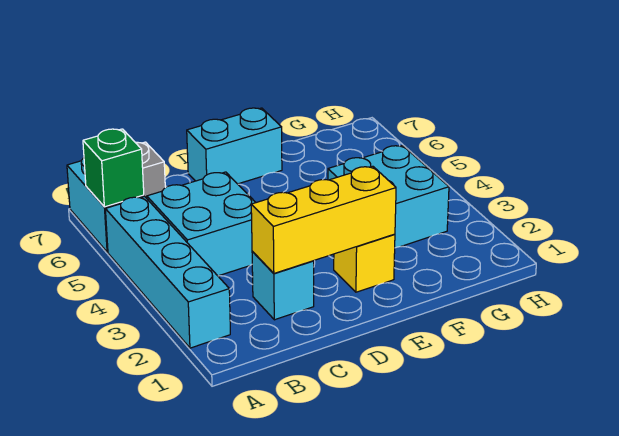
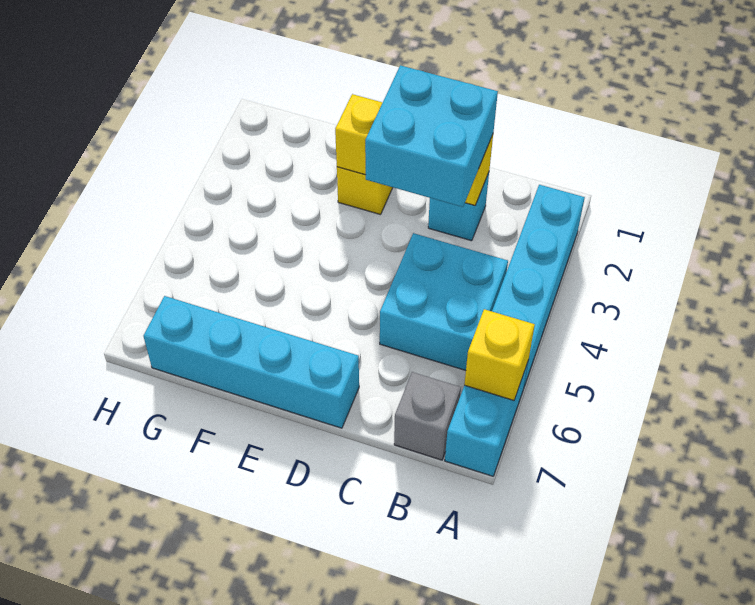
green 1x1 brick [83,129,144,207] -> yellow 1x1 brick [464,309,535,400]
cyan 1x2 brick [187,108,282,184] -> cyan 1x4 brick [143,296,359,428]
cyan 2x2 brick [328,146,449,248] -> cyan 2x2 brick moved to [365,65,498,207]

